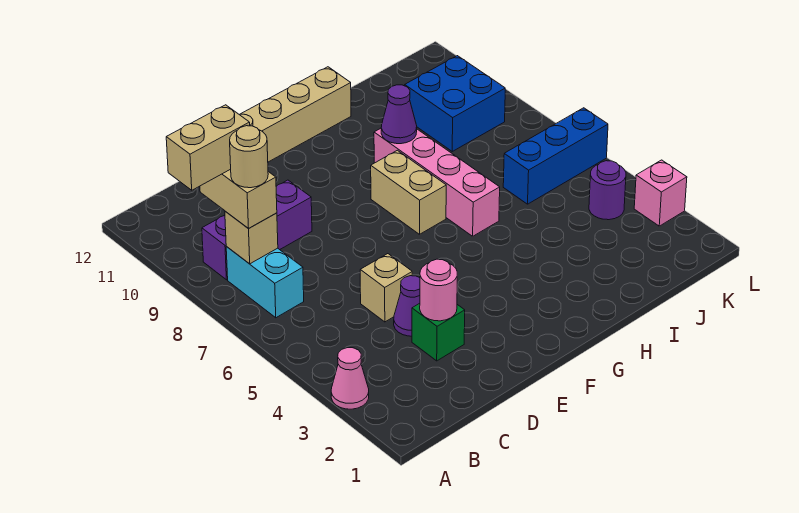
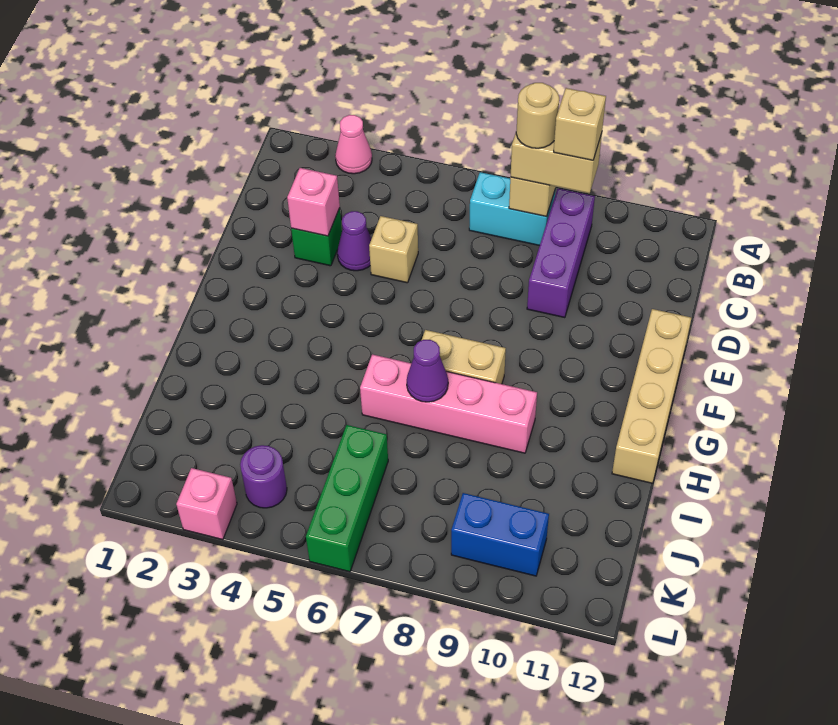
tan 1x2 brick [166,105,250,190] -> tan 1x1 brick [554,88,606,160]
pink 1x1 round brick [420,259,457,321] -> pink 1x1 brick [287,168,340,236]
purple 1x1 cone [381,85,417,144] -> purple 1x1 cone moved to [407,340,448,402]
blue 1x3 brick [503,108,608,204] -> green 1x3 brick [306,425,388,572]
blue 2x2 brick [405,56,505,151] -> blue 1x2 brick [451,493,549,576]

